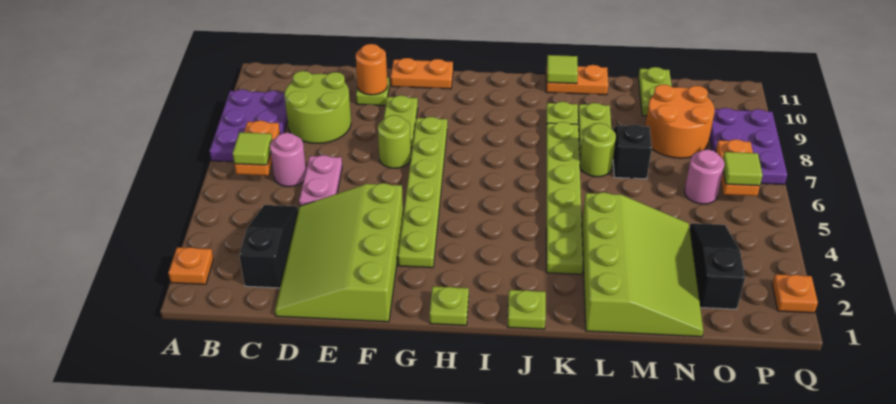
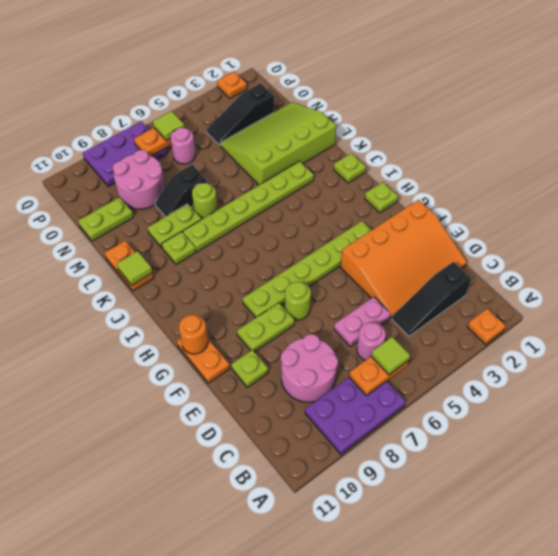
lime 2x2 round brick [284,71,351,143] -> pink 2x2 round brick [281,334,338,402]
lime 3x4 slope [275,183,403,322] -> orange 3x4 slope [340,200,467,318]
orange 1x1 round brick [356,44,387,95] -> orange 1x1 round brick moved to [179,315,208,354]
orange 2x2 round brick [645,84,715,158] -> pink 2x2 round brick [112,150,165,209]

